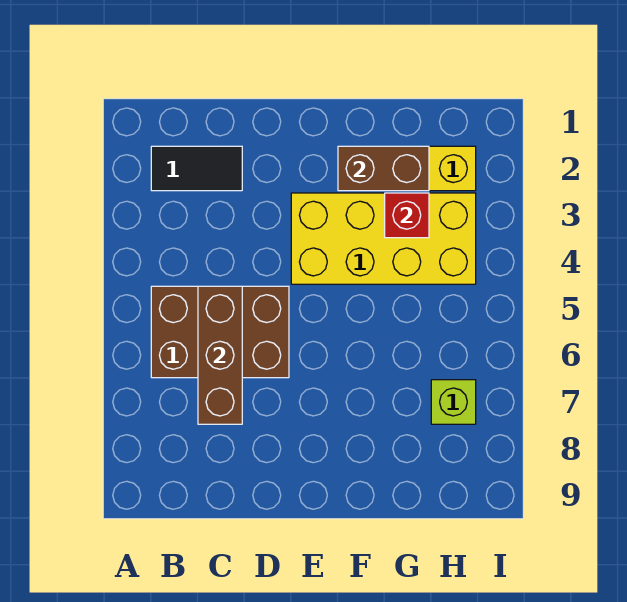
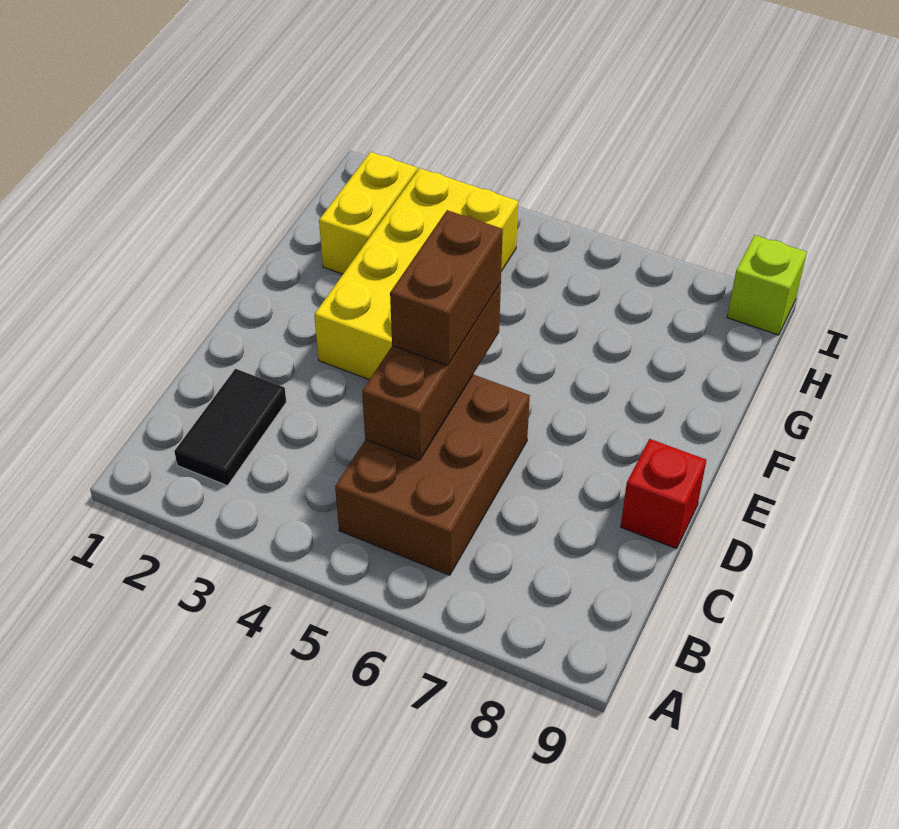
brown 1x3 brick [198,286,242,424] -> brown 1x3 brick turned to [362,283,501,460]
brown 1x2 brick [338,146,429,191] -> brown 1x2 brick moved to [390,210,503,366]
red 1x1 brick [385,193,429,238] -> red 1x1 brick moved to [621,439,706,549]
lime 1x1 brick [431,380,476,424] -> lime 1x1 brick moved to [727,235,807,335]

